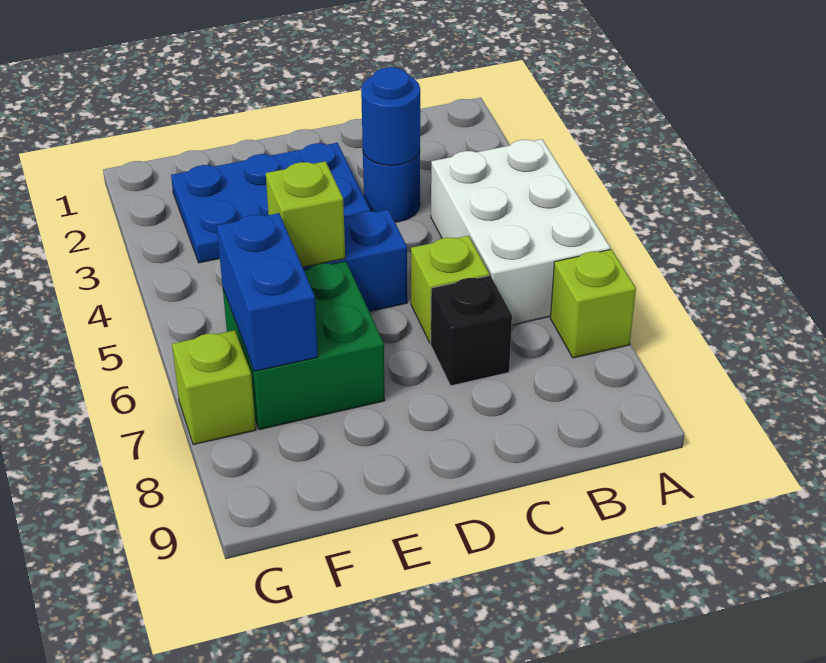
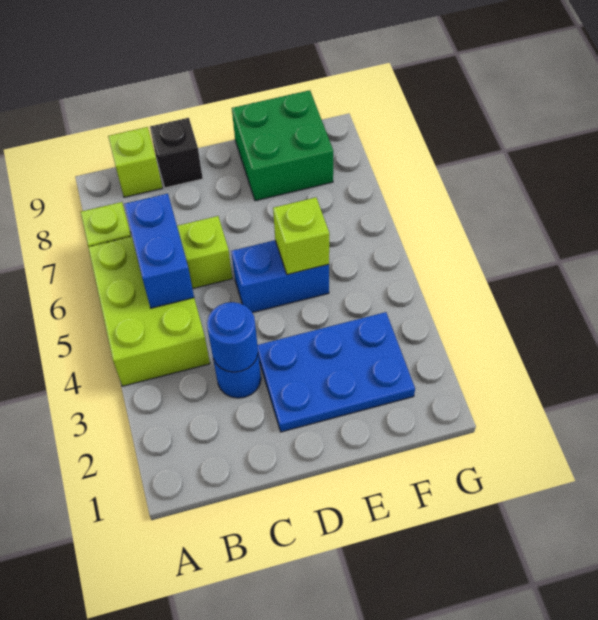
white 2x3 brick [431,139,610,325] -> lime 2x3 brick [88,237,210,386]
black 1x1 brick [431,275,512,386] -> black 1x1 brick moved to [150,118,203,188]
green 2x2 brick [223,261,385,430] -> green 2x2 brick moved to [232,90,333,201]
blue 1x2 brick [217,213,318,371] -> blue 1x2 brick moved to [124,194,194,308]
lime 1x1 brick [172,330,256,445] -> lime 1x1 brick moved to [108,127,162,197]

